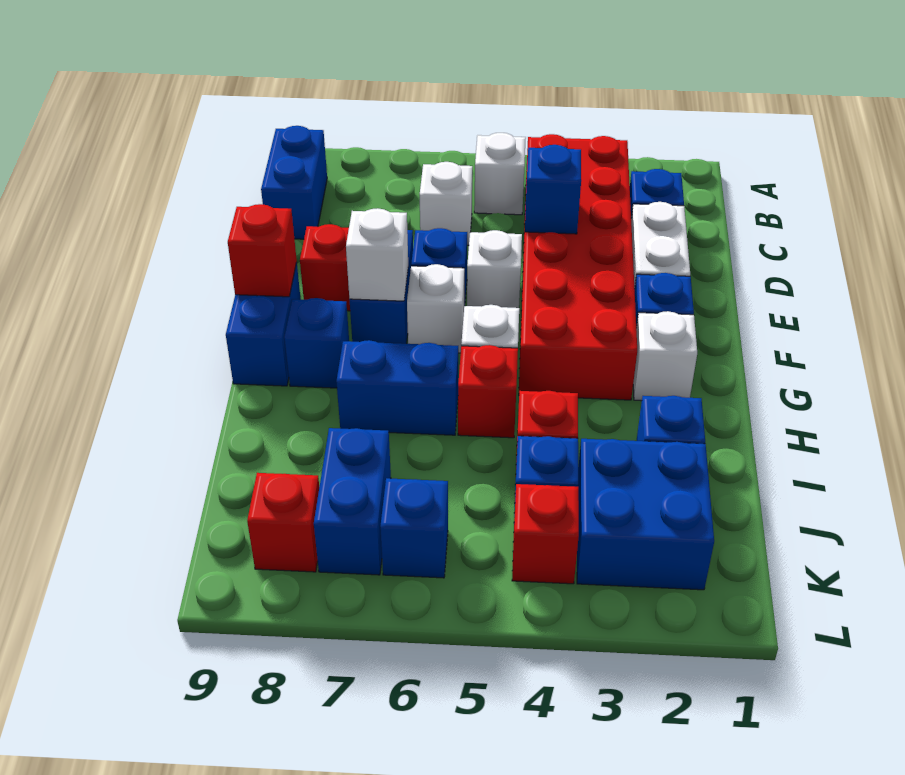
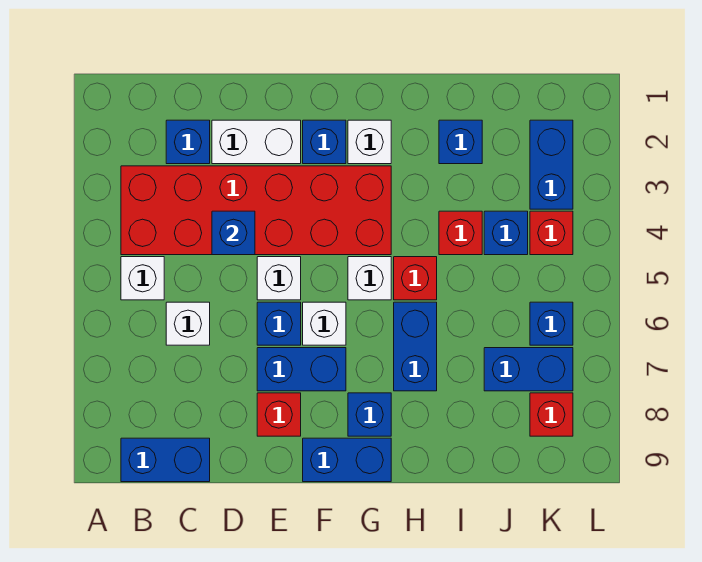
white 1x1 brick [346,208,408,301] -> none
red 1x1 brick [228,204,297,297] -> none
blue 2x2 brick [577,439,714,590] -> blue 1x2 brick [530,120,573,209]

